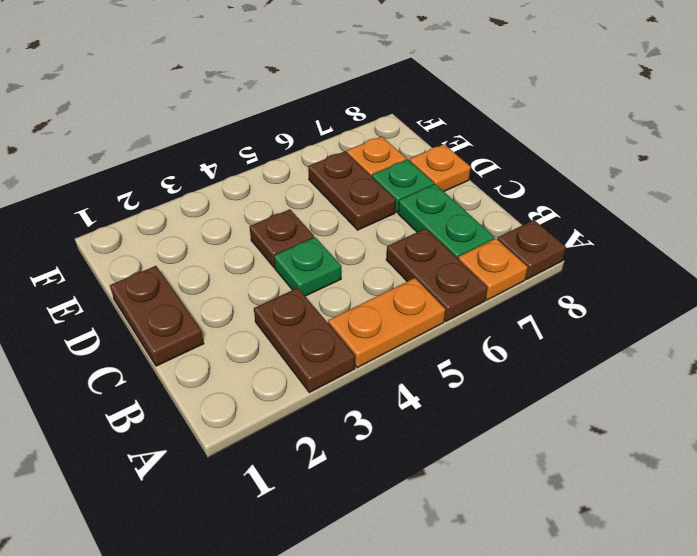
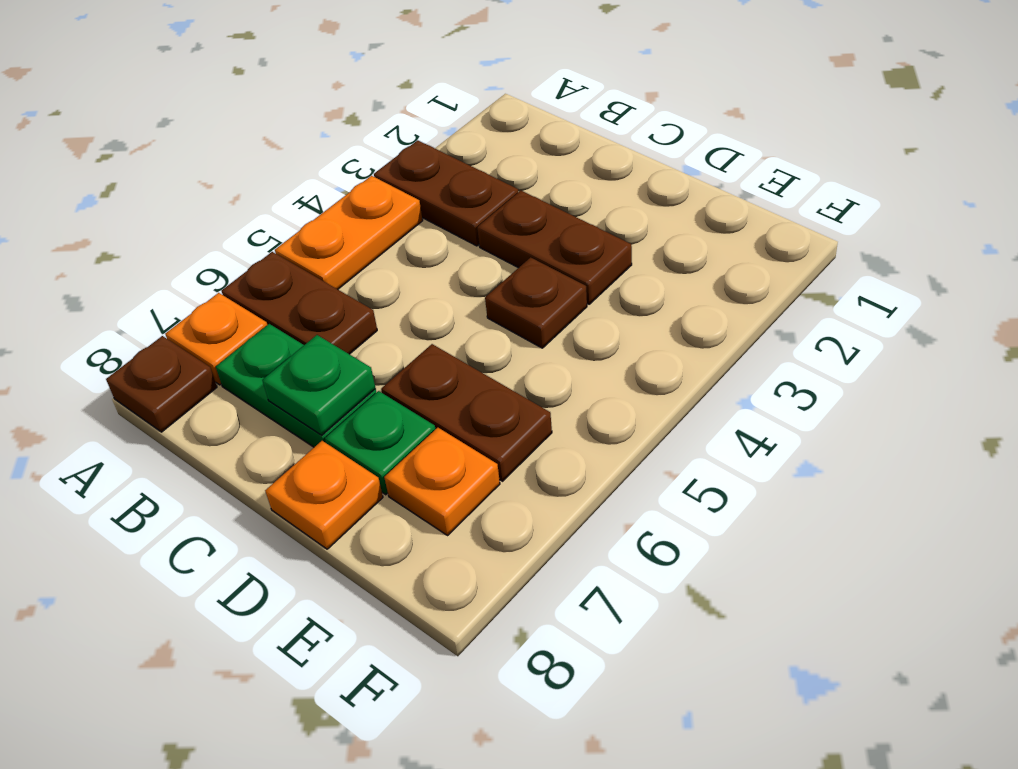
brown 1x2 plate [110,266,204,366] -> brown 1x2 plate moved to [477,191,632,304]
green 1x1 plate [274,237,341,296] -> green 1x1 plate moved to [262,335,376,435]

